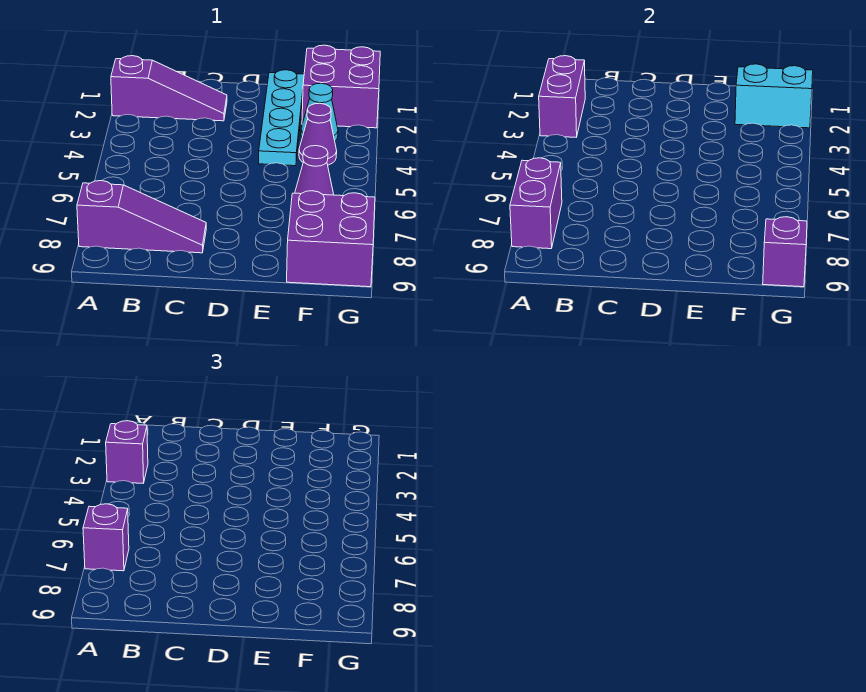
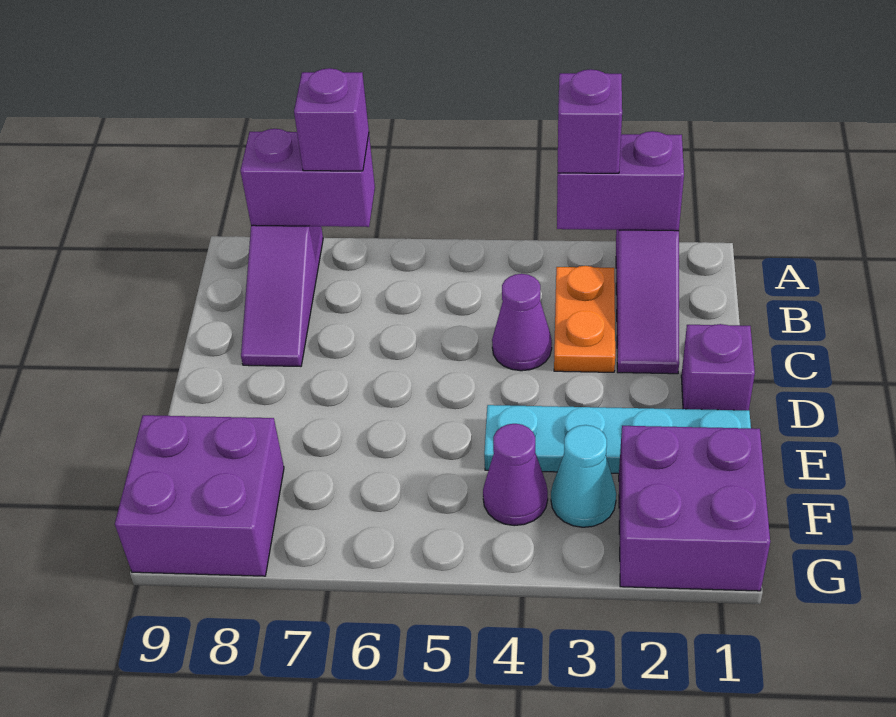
none -> orange 1x2 plate [554,266,615,372]
cyan 1x2 brick [735,64,813,128] -> none
purple 1x1 cone [295,146,334,195] -> purple 1x1 cone moved to [492,274,552,371]
purple 1x1 brick [763,217,807,287] -> purple 1x1 brick moved to [681,324,755,410]

